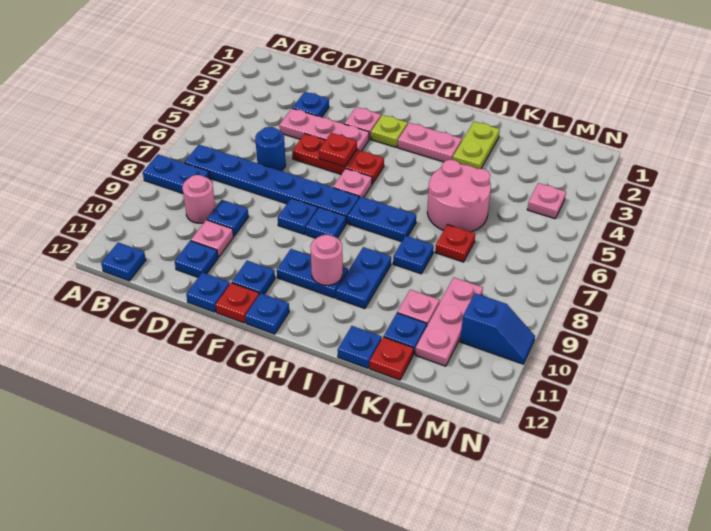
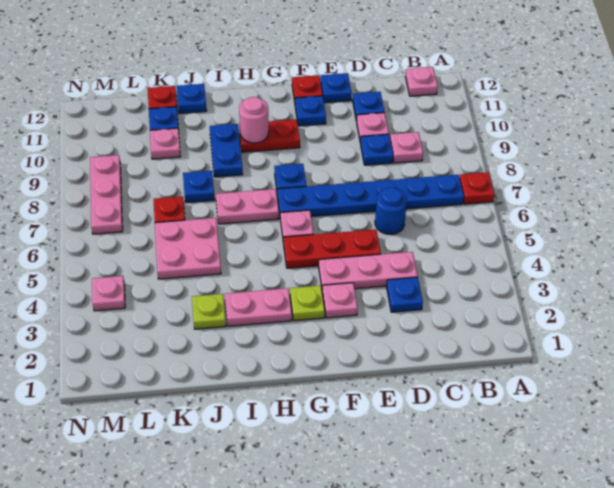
blue 1x2 plate [143,155,210,194] -> none
blue 1x1 plate [101,242,146,281] -> pink 1x1 plate [405,67,438,96]
pink 1x1 round brick [182,175,215,223] -> pink 1x1 plate [390,132,423,163]
red 1x1 plate [319,133,357,167] -> red 1x1 plate moved to [460,172,494,204]
blue 1x1 plate [278,198,318,235] -> none
blue 1x2 plate [277,249,348,298] -> red 1x2 plate [239,119,300,152]
blue 1x1 plate [245,293,289,334] -> none
blue 1x2 plate [348,197,416,242] -> pink 1x2 plate [216,189,279,224]
lime 1x2 plate [453,121,500,169] -> lime 1x1 plate [192,294,226,329]
pink 2x2 round brick [427,160,491,232] -> pink 2x2 plate [155,218,221,279]
pink 1x3 plate [415,277,483,366] -> pink 1x3 plate moved to [90,155,123,234]
blue 1x2 slope [460,293,535,364] -> none

